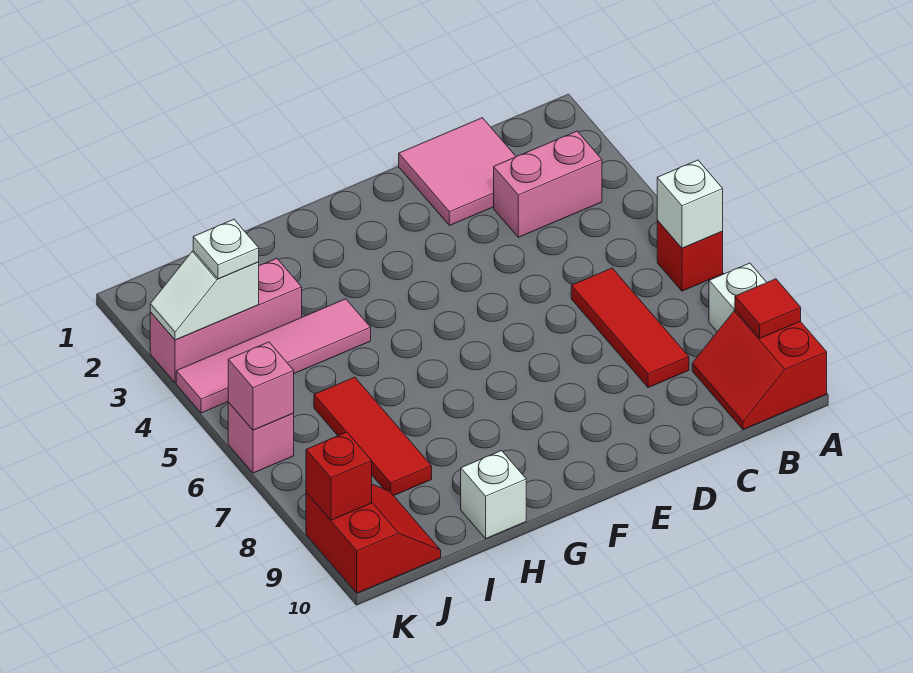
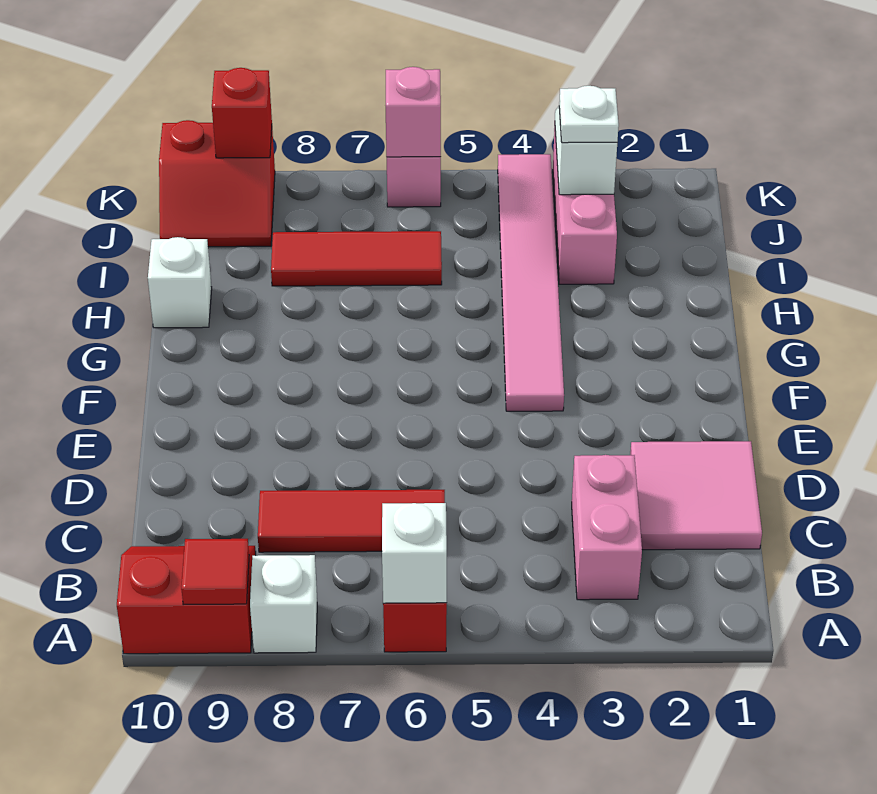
pink 1x4 tile [176,299,371,413] -> pink 1x6 tile [498,154,564,411]

